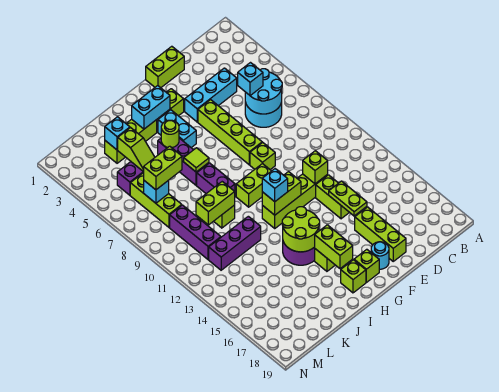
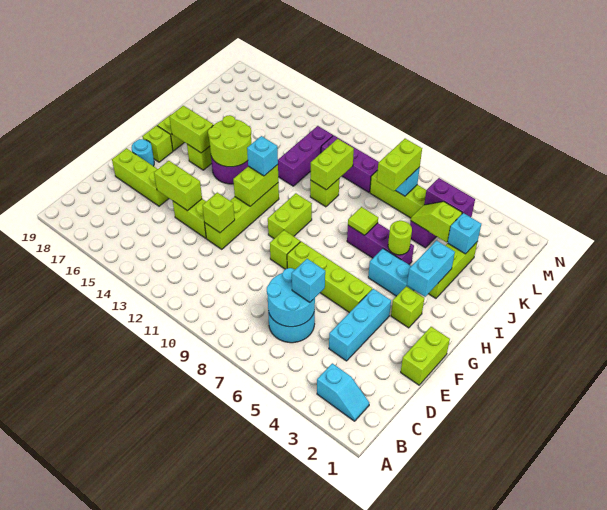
none -> cyan 1x2 slope [317,363,369,421]
lime 1x2 plate [329,181,367,216] -> lime 1x2 brick [154,161,202,211]
purple 1x2 brick [197,163,235,194] -> purple 1x2 brick moved to [424,178,475,217]

